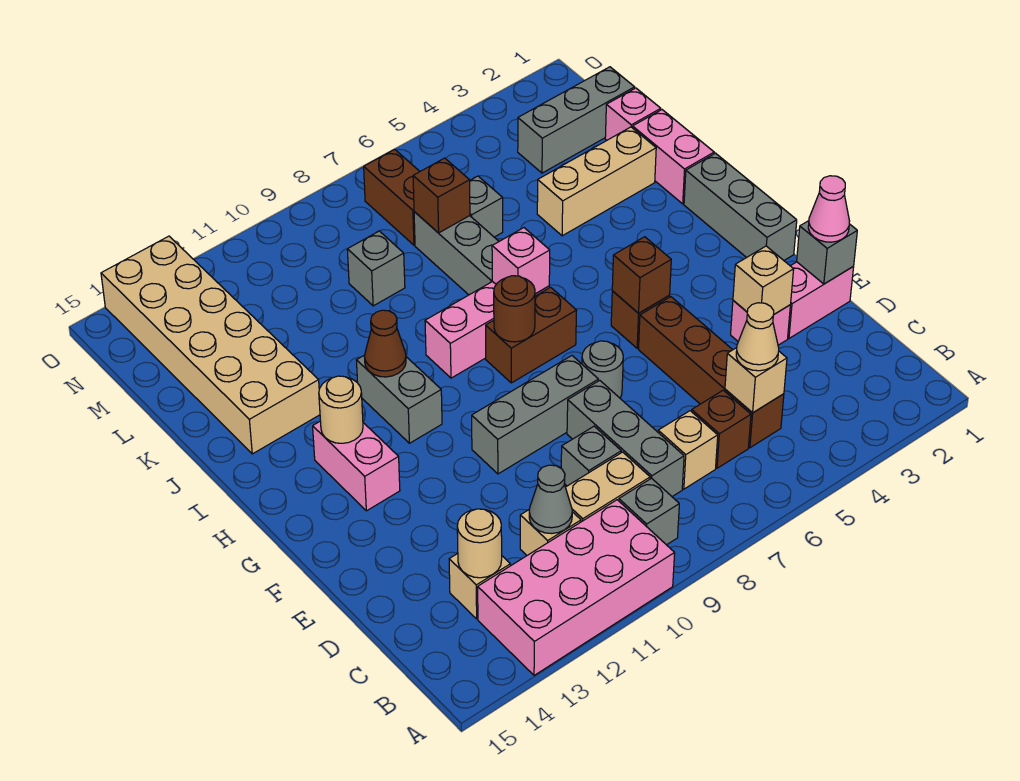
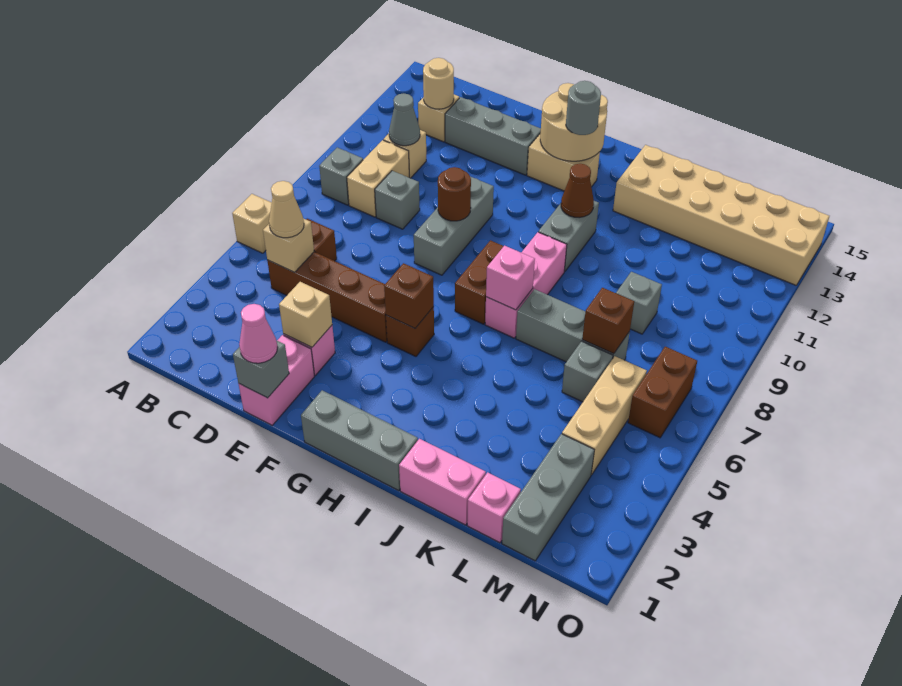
pink 2x4 brick [478,500,675,675] -> none
tan 1x1 brick [658,411,718,489] -> tan 1x1 brick moved to [232,194,272,253]
grey 1x3 brick [567,380,684,496] -> grey 1x3 brick moved to [445,97,541,175]
grey 1x1 round brick [582,341,623,398] -> grey 1x1 round brick moved to [566,81,601,135]
pink 1x2 brick [313,421,400,511] -> tan 1x2 brick [527,135,600,191]
brown 1x1 round brick [494,276,535,342] -> brown 1x1 round brick moved to [438,167,471,221]
grey 1x2 brick [356,355,442,443] -> grey 1x2 brick turned to [538,201,599,272]
tan 1x1 round brick [319,376,363,443] -> tan 2x2 round brick [540,83,608,161]
tan 1x3 brick [537,127,656,236] -> tan 1x3 brick moved to [562,356,647,475]
brown 1x2 brick [364,149,420,245] -> brown 1x2 brick turned to [628,347,697,438]

